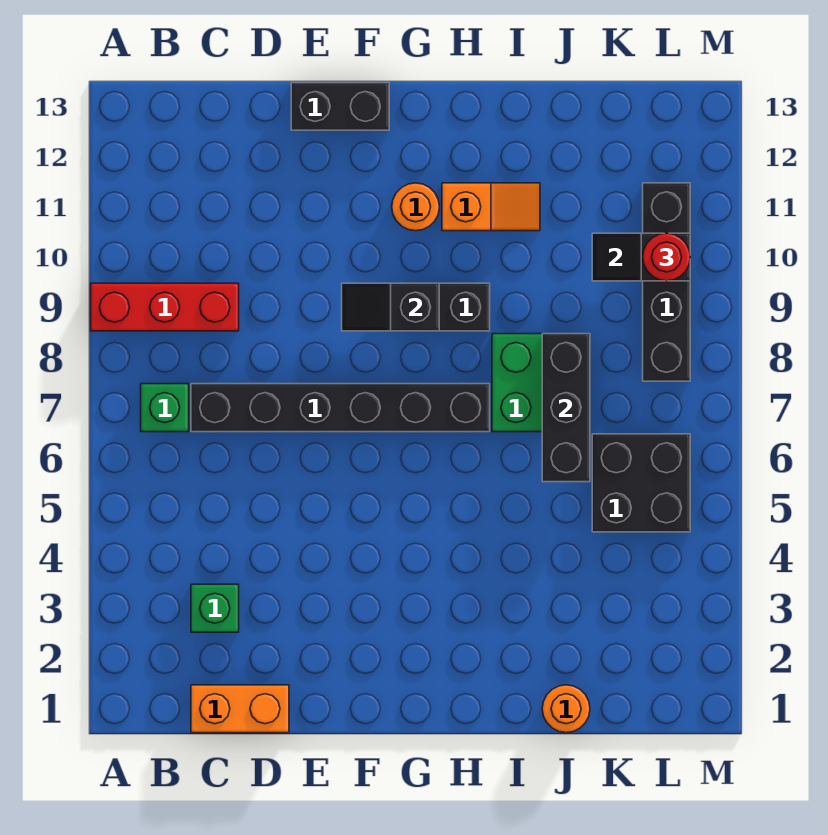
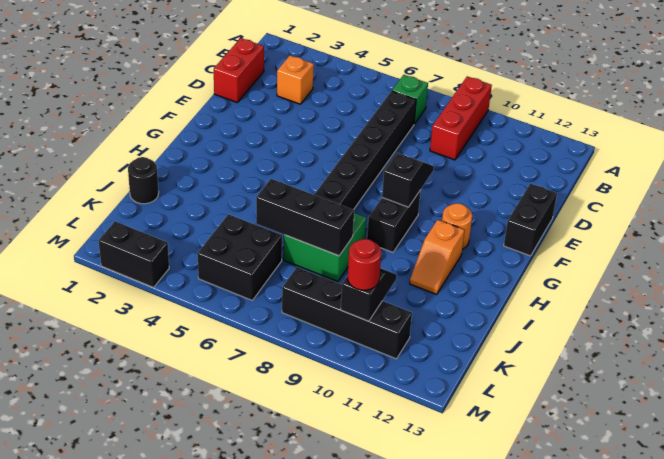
orange 1x2 brick [191,685,289,733] -> red 1x2 brick [214,38,264,103]
green 1x1 brick [191,584,239,632] -> orange 1x1 brick [277,55,314,104]
orange 1x1 round brick [542,685,590,733] -> black 1x1 round brick [128,157,159,204]
none -> black 1x2 brick [98,221,169,288]

